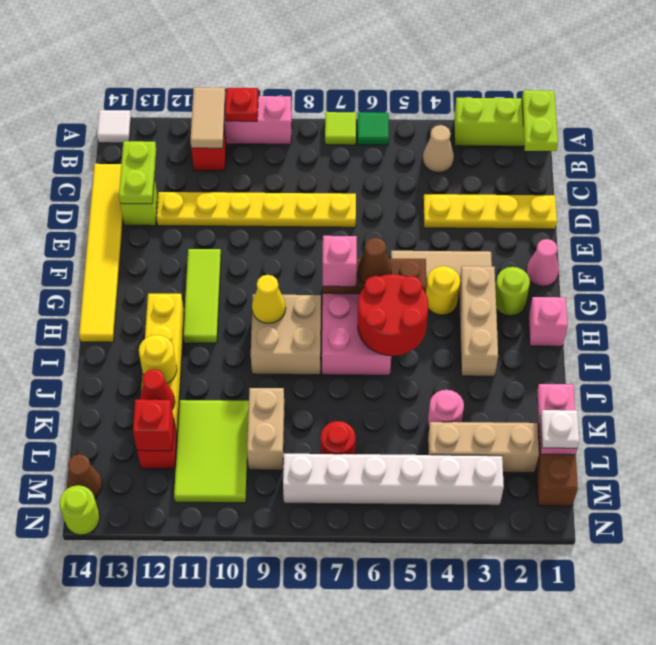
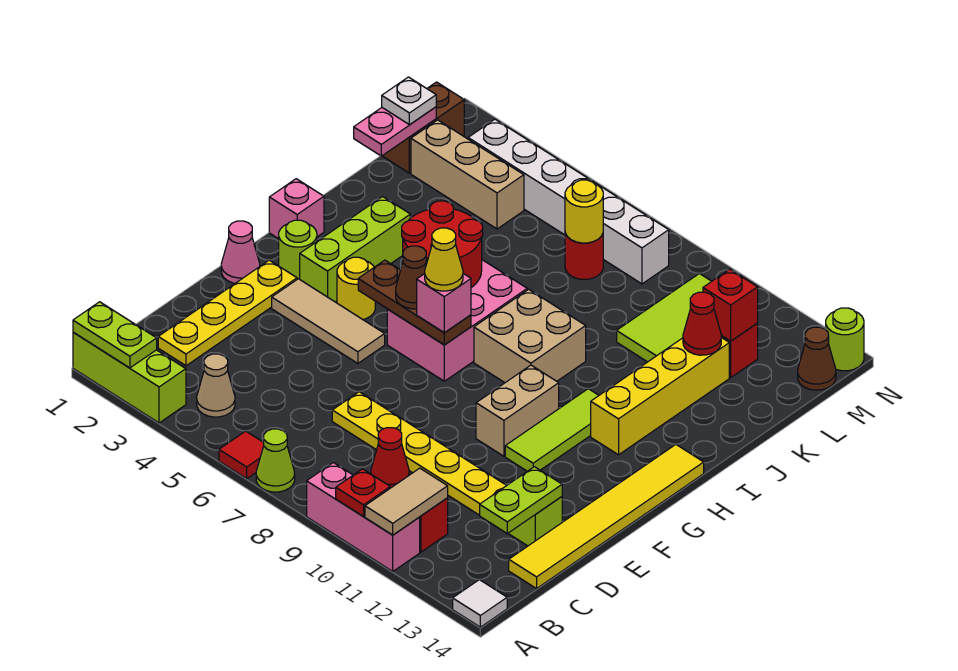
lime 1x2 plate [522,90,558,151] -> lime 1x2 plate turned to [73,302,157,368]
green 1x1 tile [357,112,389,145] -> red 1x1 tile [219,431,264,478]
lime 1x1 tile [325,112,356,145] -> lime 1x1 cone [256,429,295,492]
none -> red 1x1 cone [371,428,409,488]
yellow 1x4 plate [423,194,557,229] -> yellow 1x4 plate turned to [158,260,297,366]
tan 1x3 brick [459,266,498,376] -> lime 1x3 brick [300,197,410,302]
yellow 1x1 cone [252,275,286,323] -> yellow 1x1 cone moved to [425,228,463,291]
yellow 1x1 round brick [139,335,177,383] -> yellow 1x1 round brick moved to [565,180,603,243]
pink 1x1 round brick [428,390,464,428] -> none
tan 1x2 brick [247,388,285,470] -> tan 1x2 brick moved to [476,365,559,456]

